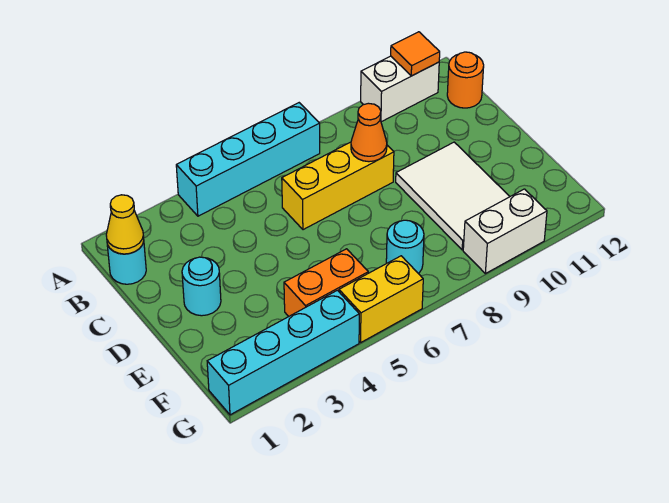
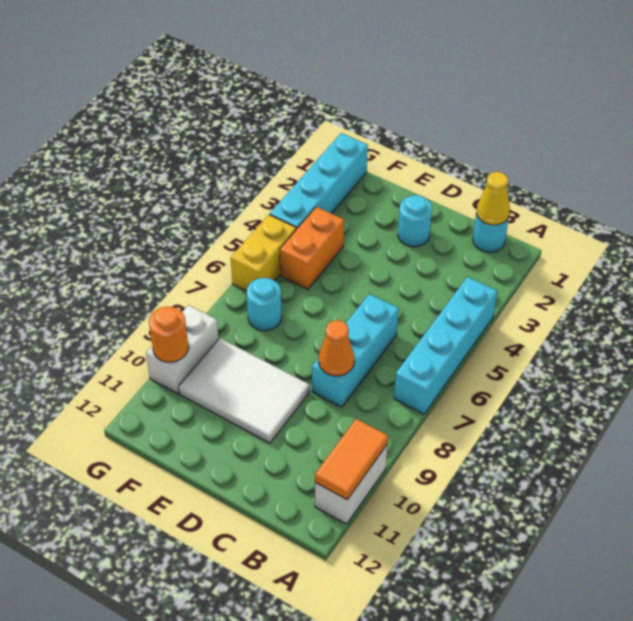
orange 1x1 tile [391,32,440,76] -> orange 1x2 tile [315,419,388,500]
orange 1x1 round brick [447,52,484,108] -> orange 1x1 round brick moved to [149,307,188,362]
yellow 1x3 brick [282,142,394,230] -> cyan 1x3 brick [312,294,399,407]

